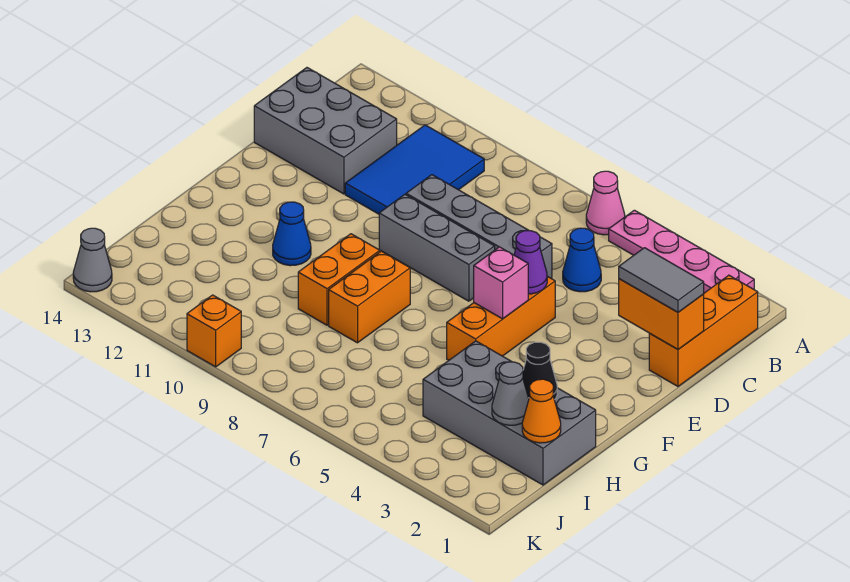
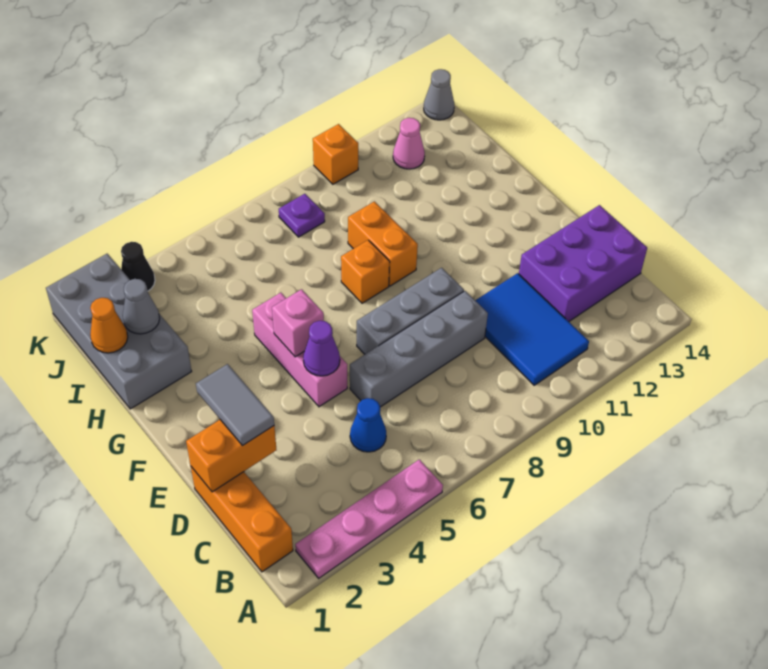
pink 1x1 cone [586,171,625,235] -> pink 1x1 cone moved to [393,118,425,169]
grey 2x3 brick [254,68,397,194] -> purple 2x3 brick [519,205,647,321]
grey 1x2 tile [619,248,704,312] -> grey 1x2 tile turned to [196,364,274,445]
orange 1x3 brick [447,276,555,360] -> pink 1x3 brick [252,293,347,407]
orange 1x2 brick [329,251,410,343] -> orange 1x1 brick [341,240,390,303]
blue 1x1 cone [273,202,311,266] -> none
grey 2x4 brick [423,341,596,485] -> grey 2x4 brick turned to [46,254,192,409]
black 1x1 cone [523,342,557,400] -> black 1x1 cone moved to [121,242,155,291]
none -> purple 1x1 plate [279,194,325,237]

